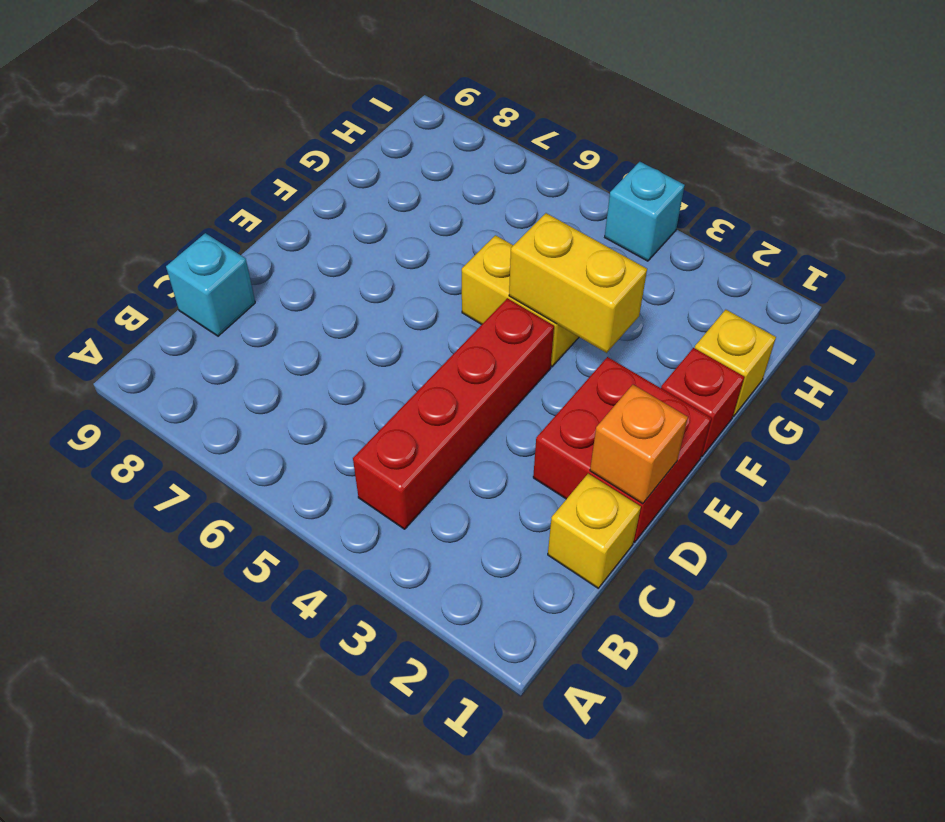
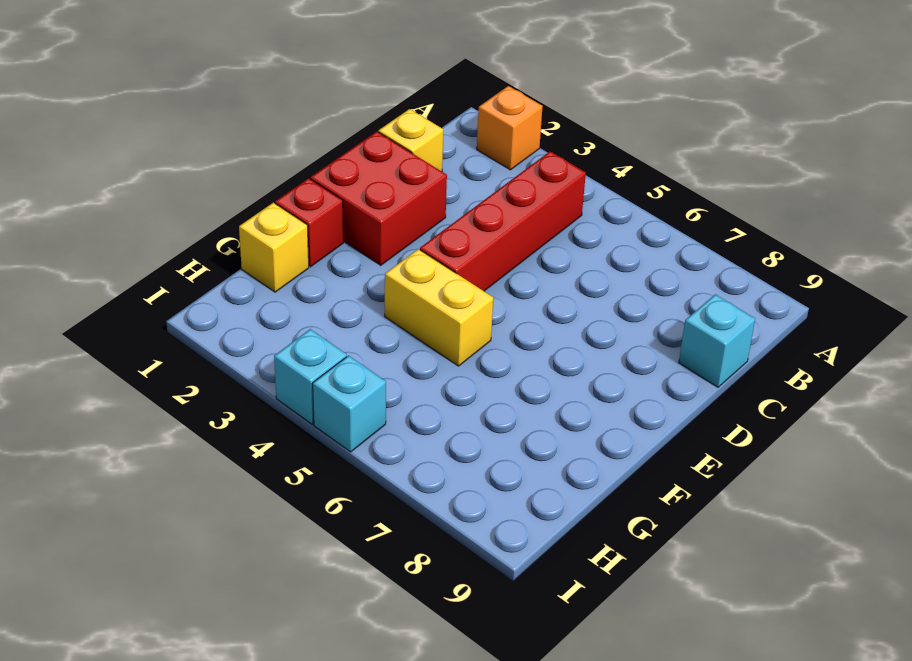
orange 1x1 brick [590,385,688,504] -> orange 1x1 brick moved to [477,86,543,170]
yellow 1x2 brick [509,213,647,353] -> none
none -> cyan 1x1 brick [313,356,386,452]

